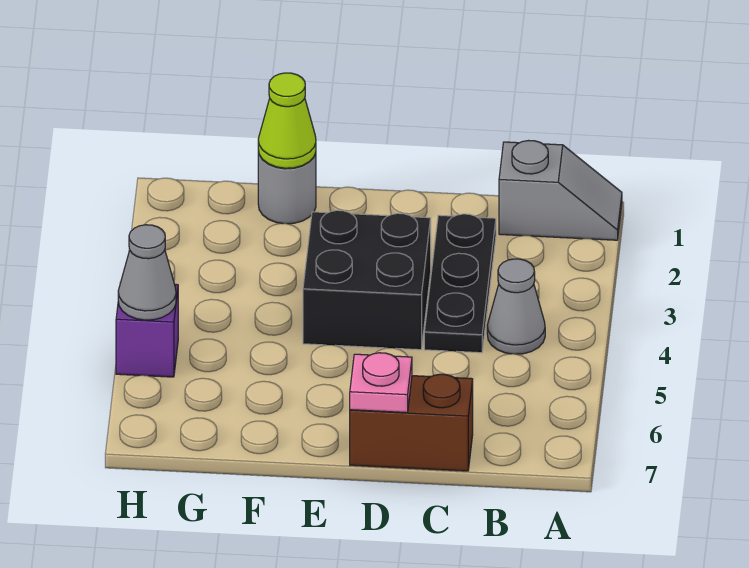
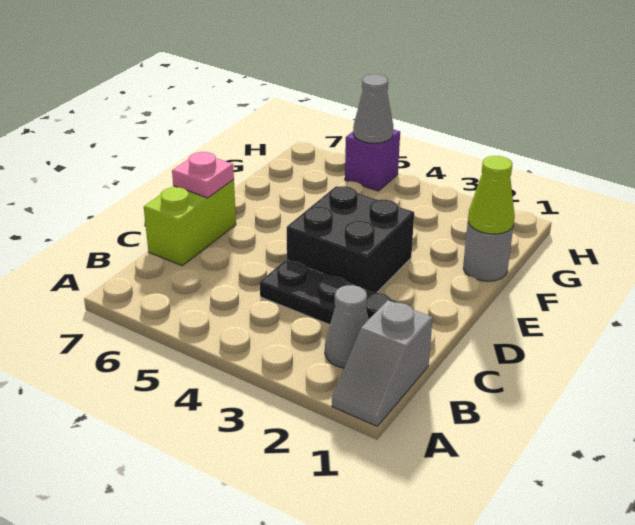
grey 1x1 cone [487,259,545,354] -> grey 1x1 cone moved to [325,285,369,368]
brown 1x2 brick [350,374,473,471] -> lime 1x2 brick [144,180,236,266]

